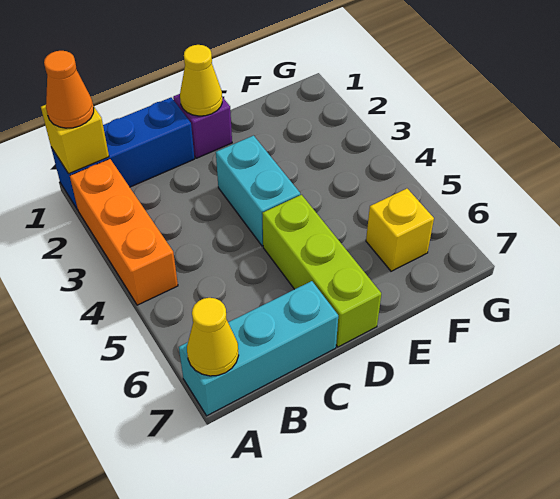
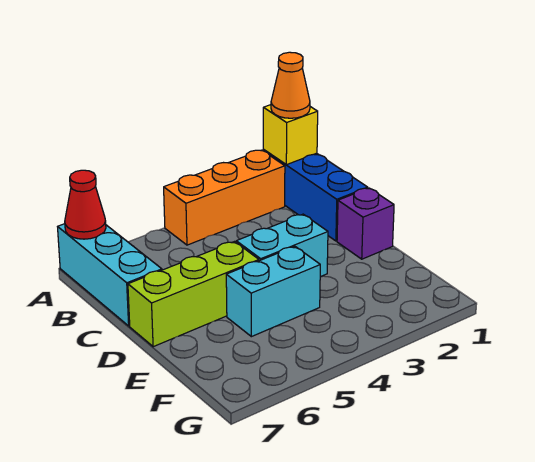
yellow 1x1 cone [187,298,239,376] -> red 1x1 cone [65,170,106,239]
yellow 1x1 cone [180,45,222,116] -> none
none -> cyan 1x2 brick [226,247,320,337]
yellow 1x1 brick [366,189,434,271] -> none

